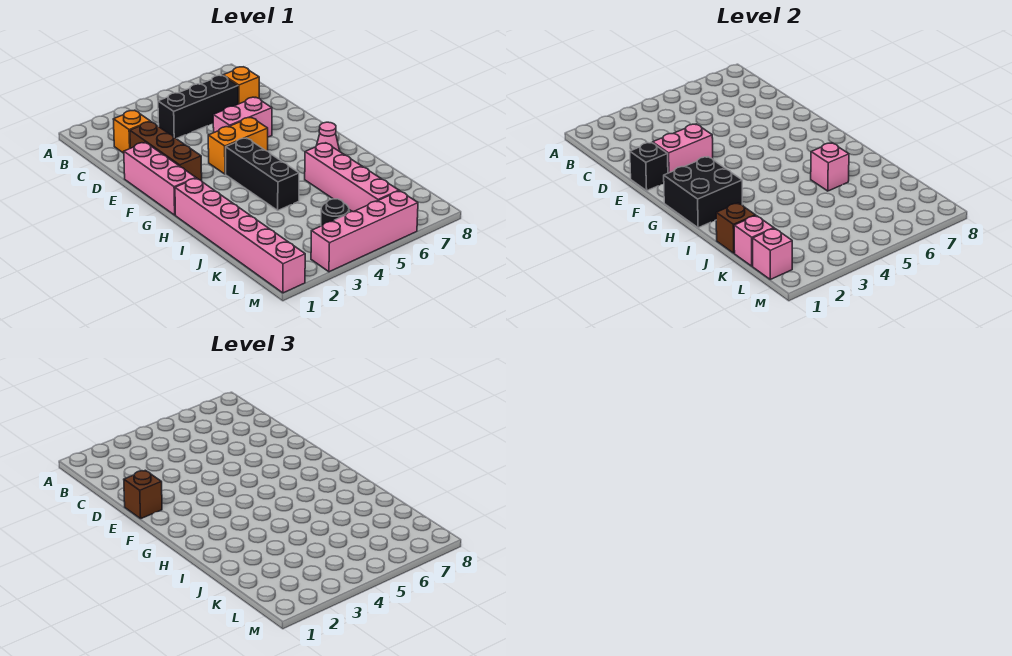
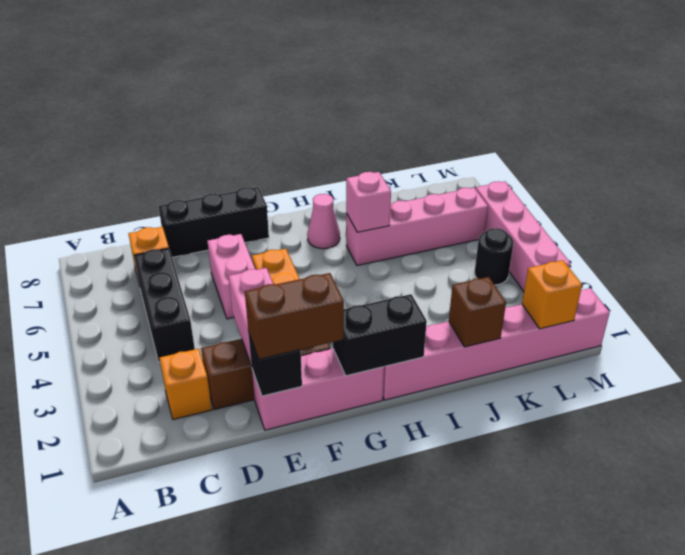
brown 1x1 brick [124,470,162,519] -> brown 1x2 brick [245,273,344,359]
black 2x2 brick [664,157,742,228] -> black 1x2 brick [333,294,427,376]
black 1x3 brick [226,138,299,210] -> black 1x3 brick moved to [158,187,269,257]
pink 1x1 brick [734,216,774,266] -> none
pink 1x1 brick [753,228,792,279] -> orange 1x1 brick [522,260,582,329]

